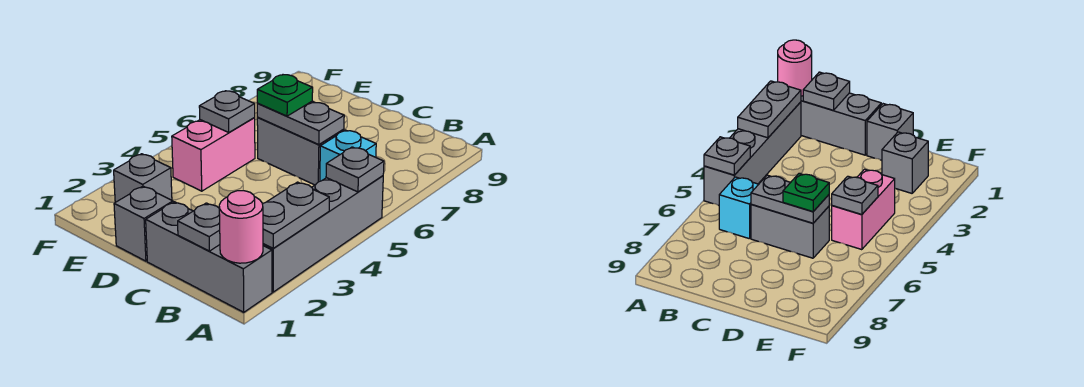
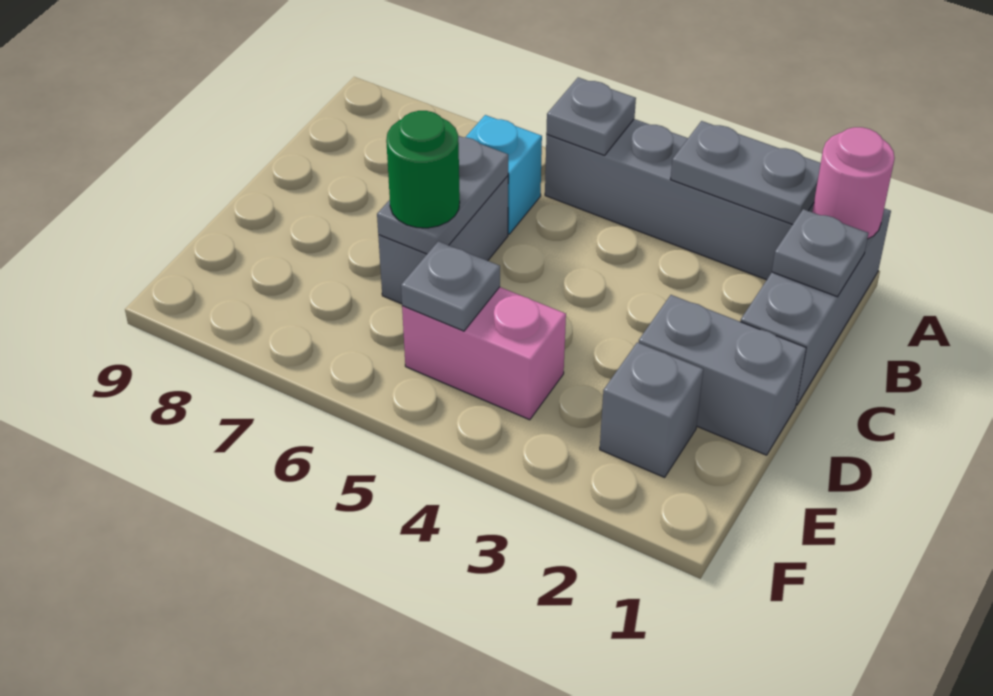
grey 1x1 brick [114,186,173,261] -> grey 1x2 brick [639,295,806,455]
green 1x1 plate [257,75,313,116] -> green 1x1 round brick [386,111,460,228]

